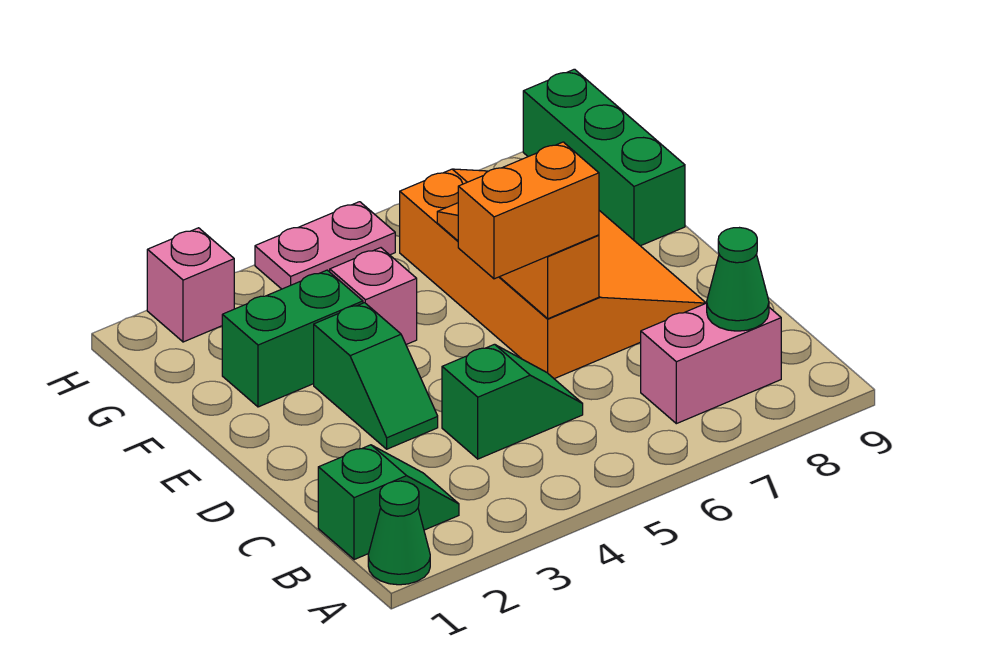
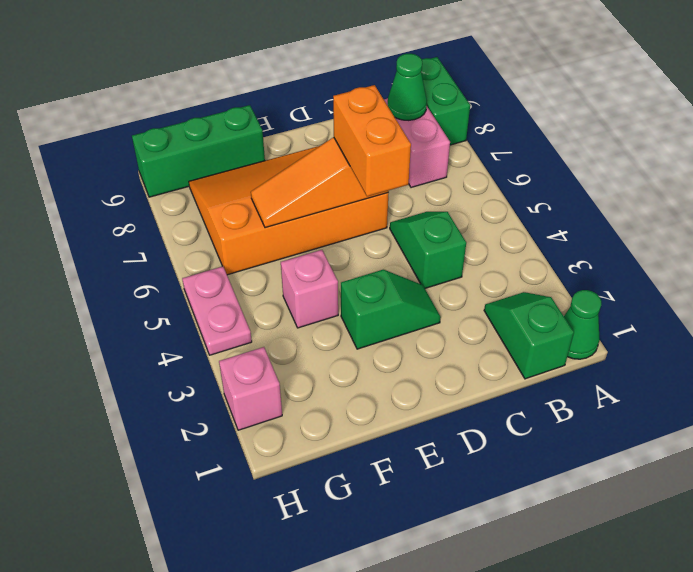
green 1x2 brick [222,270,363,407] -> green 1x2 brick moved to [421,57,470,145]

